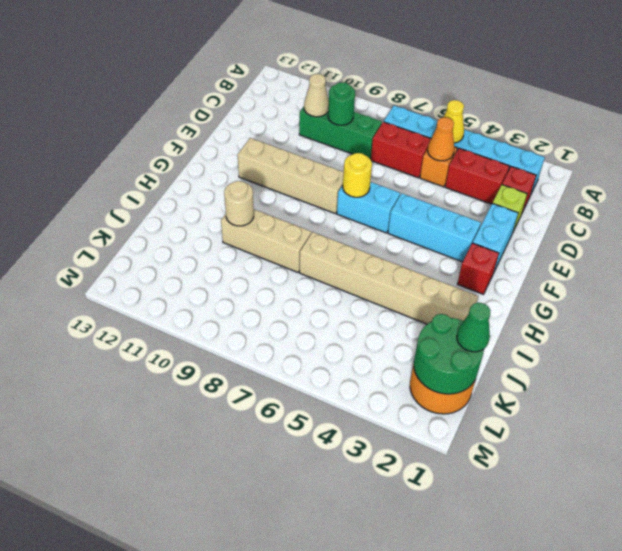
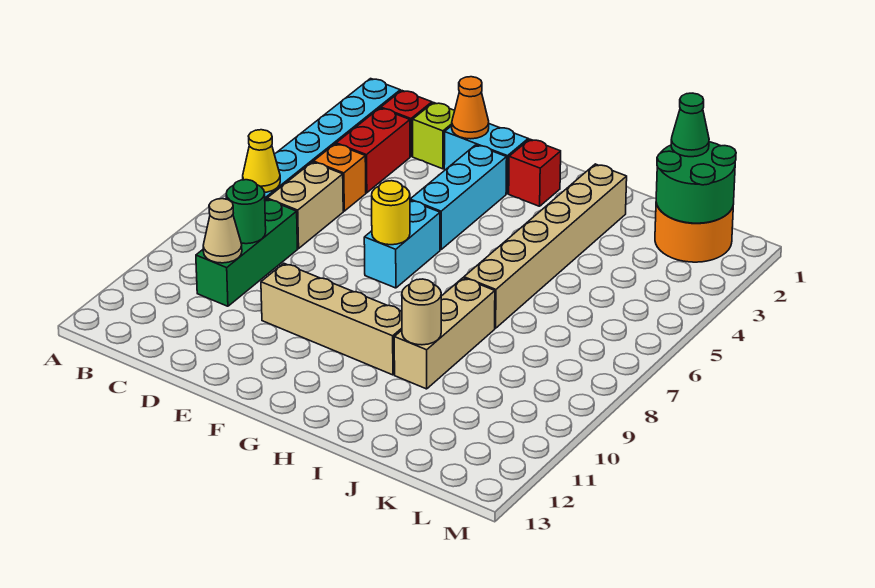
yellow 1x1 cone [444,100,464,143] -> yellow 1x1 cone moved to [243,130,280,192]
orange 1x1 cone [428,117,454,161] -> orange 1x1 cone moved to [452,77,489,139]
red 1x2 brick [371,122,431,178] -> tan 1x2 brick [267,162,343,249]
tan 1x4 brick [238,138,344,214] -> tan 1x4 brick turned to [261,263,402,375]

